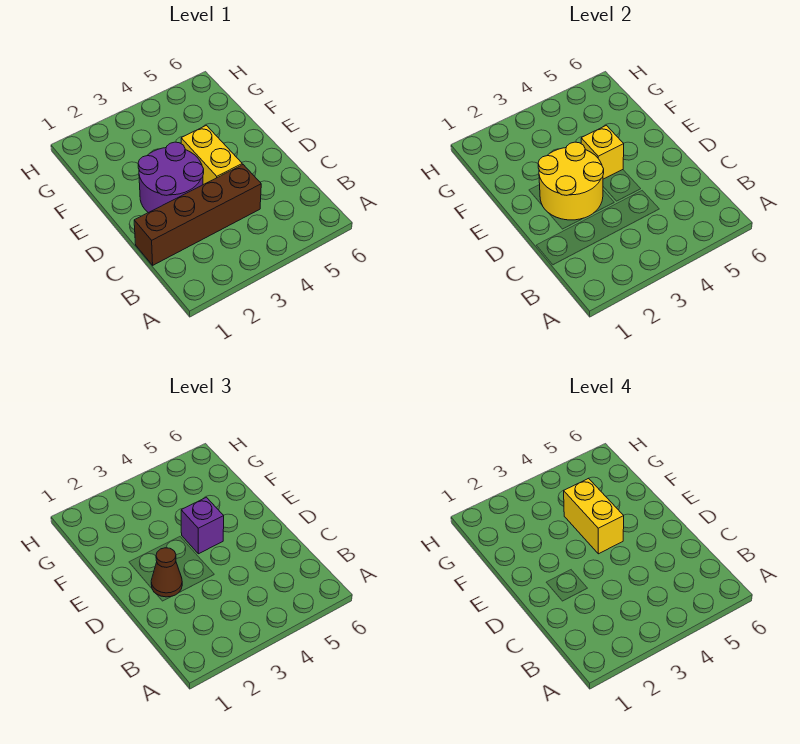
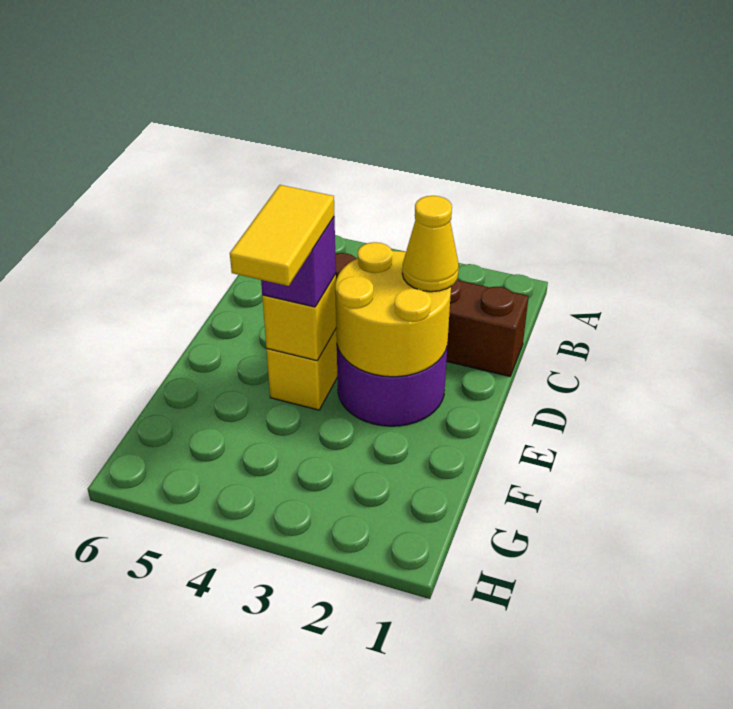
brown 1x1 cone [151,548,182,597] -> yellow 1x1 cone [402,196,459,292]
yellow 1x2 brick [564,479,624,554] -> yellow 1x2 tile [230,185,334,286]

